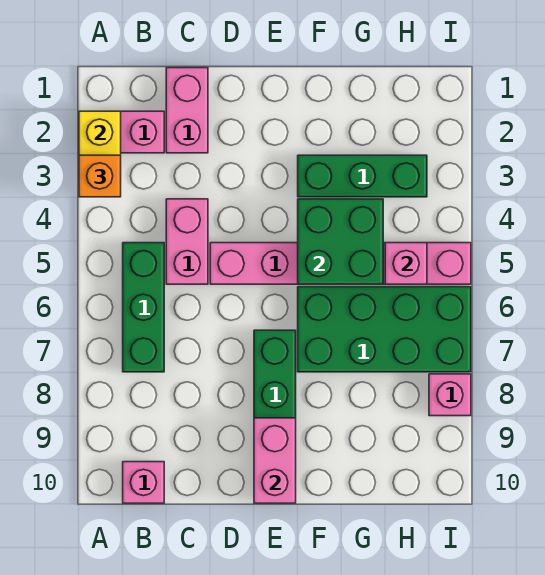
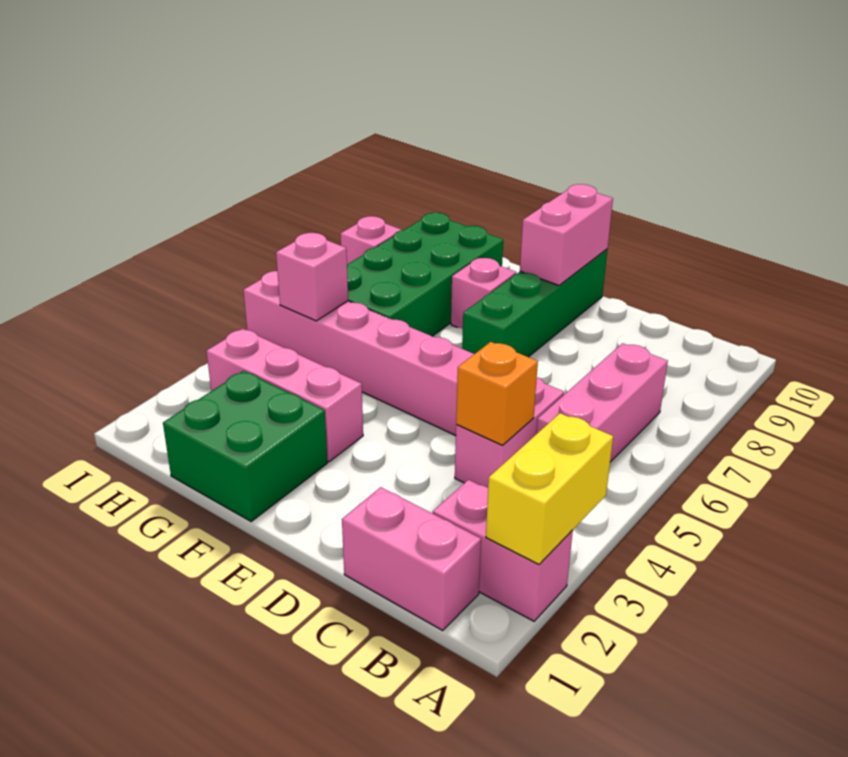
orange 1x1 brick [79,155,121,197] -> orange 1x1 brick moved to [456,342,538,445]
green 1x3 brick [123,243,164,372] -> pink 1x3 brick [536,343,668,462]
pink 1x1 brick [123,462,164,503] -> pink 1x1 brick moved to [451,258,516,329]
pink 1x2 brick [166,68,208,153] -> pink 1x2 brick turned to [342,487,481,630]
green 1x3 brick [298,155,427,197] -> pink 1x3 brick [206,329,363,462]
green 2x2 brick [298,199,383,284] -> green 2x2 brick moved to [163,371,328,521]
green 2x4 brick [298,287,471,372] -> green 2x4 brick turned to [347,213,503,336]

